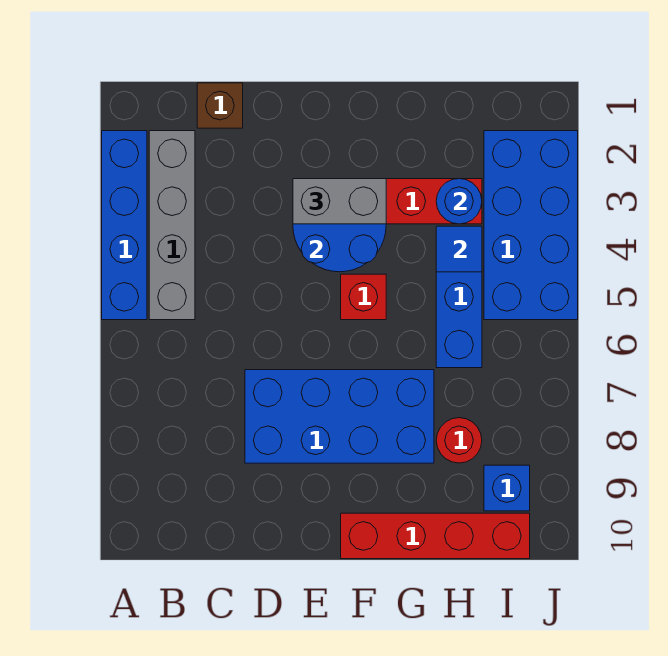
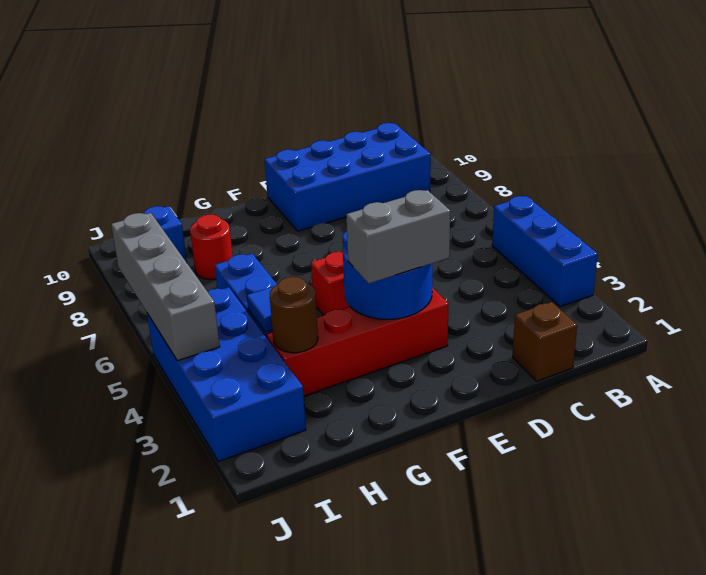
blue 1x4 brick [102,131,147,320] -> blue 1x3 brick [492,196,598,307]
grey 1x4 brick [149,131,195,320] -> grey 1x4 brick moved to [111,213,220,361]
blue 2x4 brick [245,370,434,463] -> blue 2x4 brick moved to [264,123,431,231]
red 1x4 brick [341,513,530,559] -> none
blue 1x1 round brick [436,179,482,224] -> brown 1x1 round brick [270,277,318,353]

